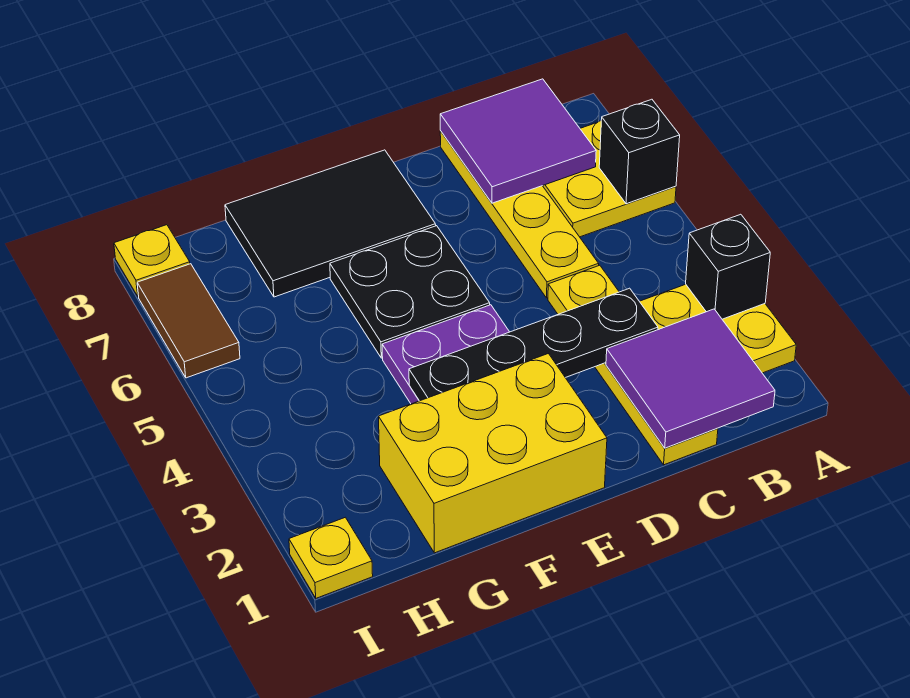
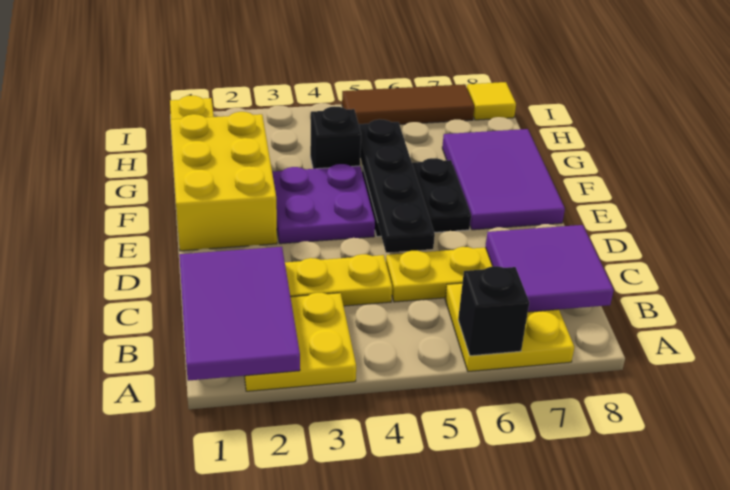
black 1x1 brick [686,214,770,319] -> black 1x1 brick moved to [310,106,361,169]
purple 2x2 tile [606,309,775,448] -> purple 2x3 tile [179,247,300,381]
black 1x4 plate [409,288,658,401] -> black 1x4 plate moved to [359,119,435,253]
black 2x3 tile [225,150,436,297] -> purple 2x3 tile [442,129,565,230]
brown 1x2 tile [137,264,240,378] -> brown 1x3 tile [342,84,474,124]
yellow 1x1 plate [114,225,190,296] -> yellow 1x1 tile [467,82,516,120]

